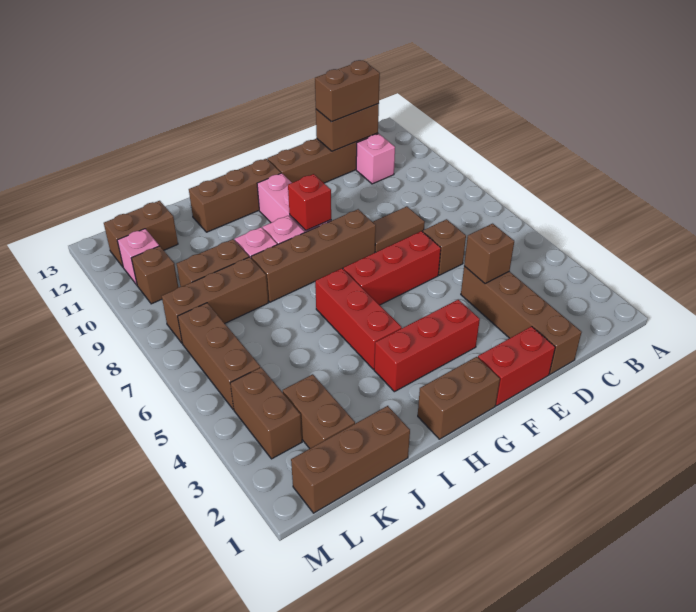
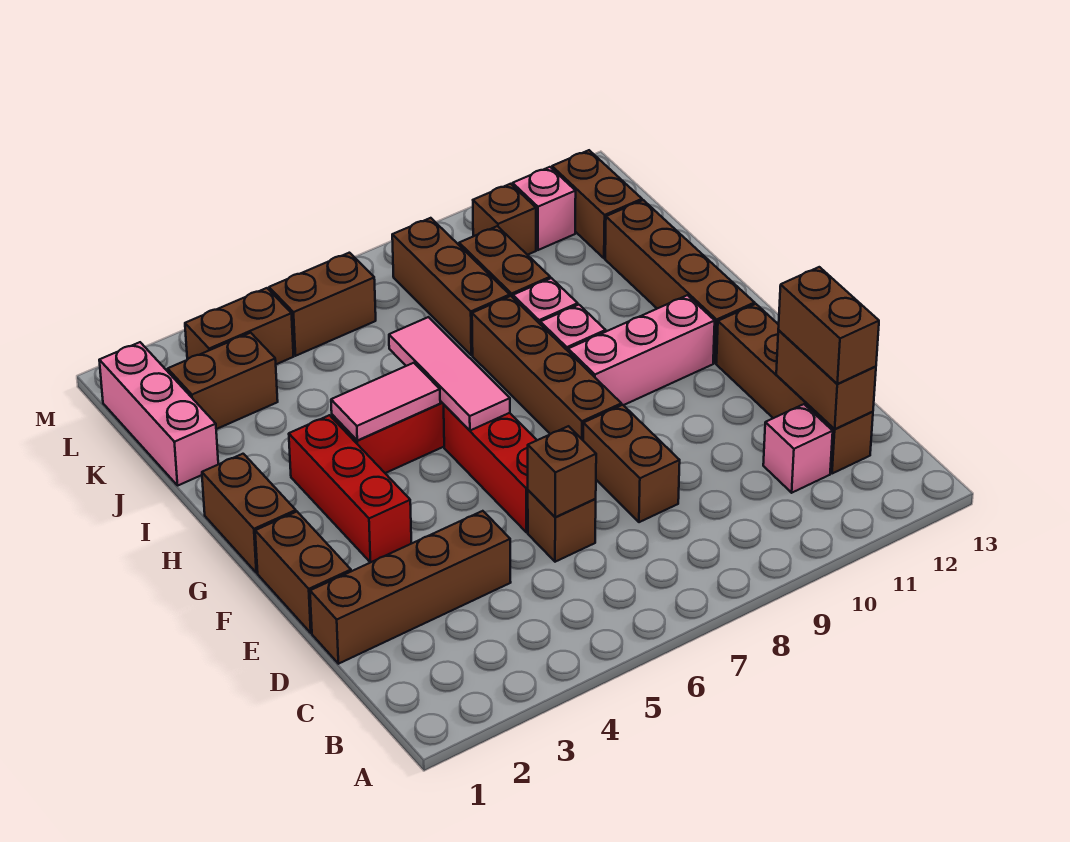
brown 1x1 brick [464,224,514,284] -> brown 1x1 brick moved to [528,426,596,517]
brown 1x2 tile [373,206,425,252] -> brown 1x2 brick [583,405,680,522]
red 1x2 brick [478,326,555,406] -> brown 1x2 brick [255,512,351,633]
none -> pink 1x3 tile [389,317,510,431]
red 1x1 brick [288,174,331,231] -> none
brown 1x3 brick [189,159,281,232] -> brown 1x4 brick [605,200,755,363]
none -> pink 1x2 tile [331,363,440,440]
brown 1x3 brick [291,406,410,513] -> pink 1x3 brick [99,342,218,485]
brown 1x3 brick [178,303,260,410] -> brown 1x2 brick [269,253,376,356]

